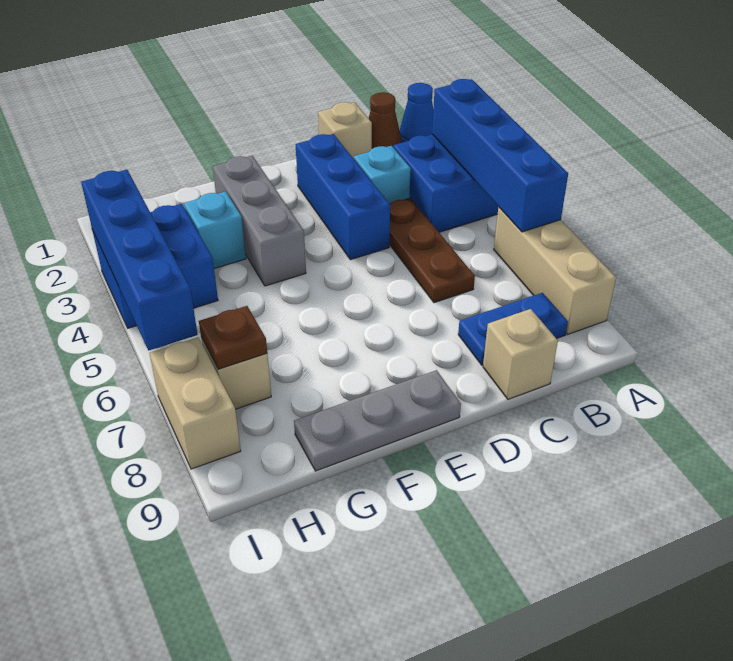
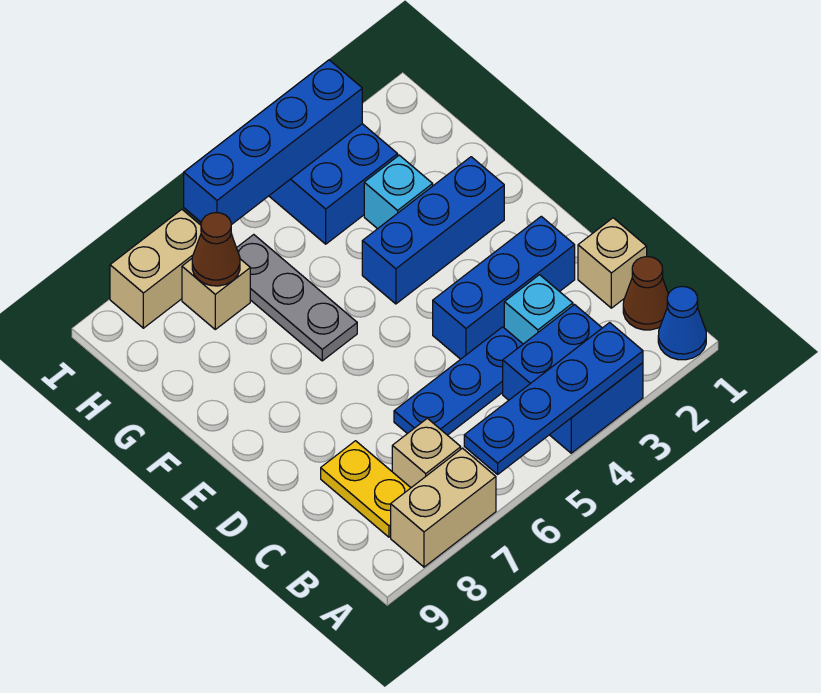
blue 1x4 brick [432,79,568,232] -> blue 1x4 plate [464,323,643,474]
tan 1x3 brick [494,207,616,334] -> tan 1x2 brick [391,448,496,567]
blue 1x2 plate [458,293,568,365] -> yellow 1x2 plate [321,441,411,537]
brown 1x3 plate [389,198,475,303] -> blue 1x3 plate [394,327,523,435]
tan 1x1 brick [483,309,558,399] -> tan 1x1 brick moved to [392,418,461,488]
grey 1x3 plate [294,370,461,471] -> grey 1x3 plate moved to [237,235,357,361]
grey 1x3 brick [213,156,306,286] -> blue 1x3 brick [362,157,504,304]
brown 1x1 plate [199,306,267,369] -> brown 1x1 cone [192,213,240,286]

